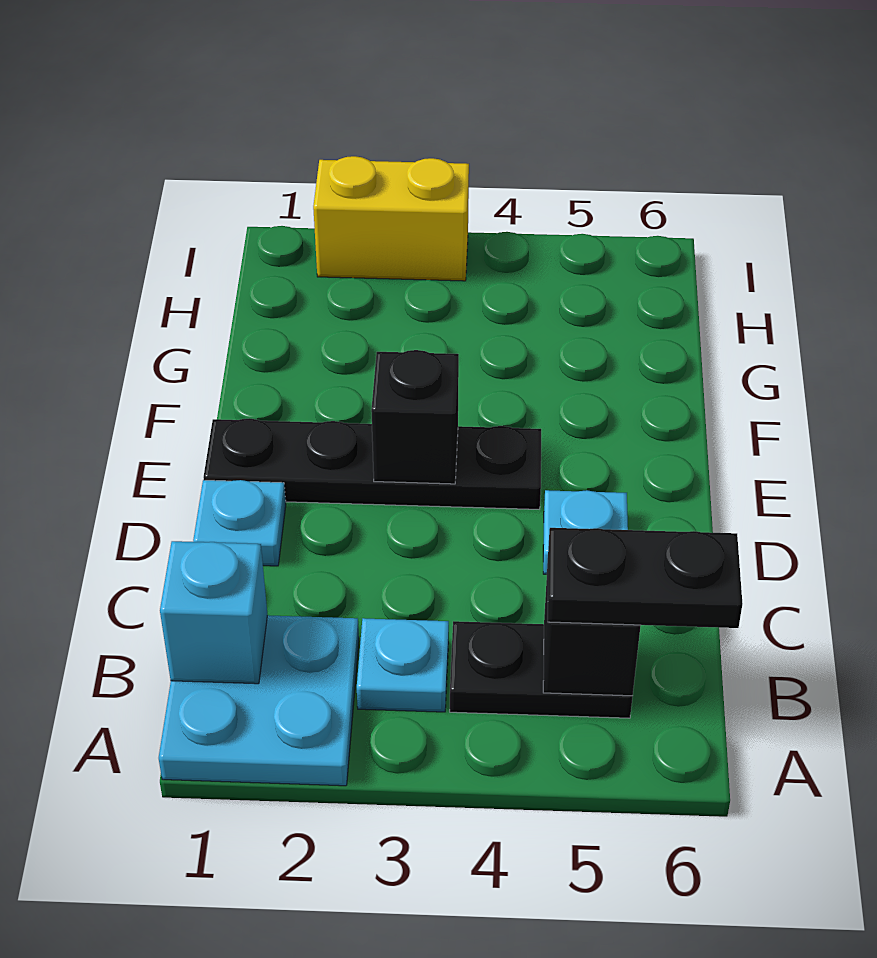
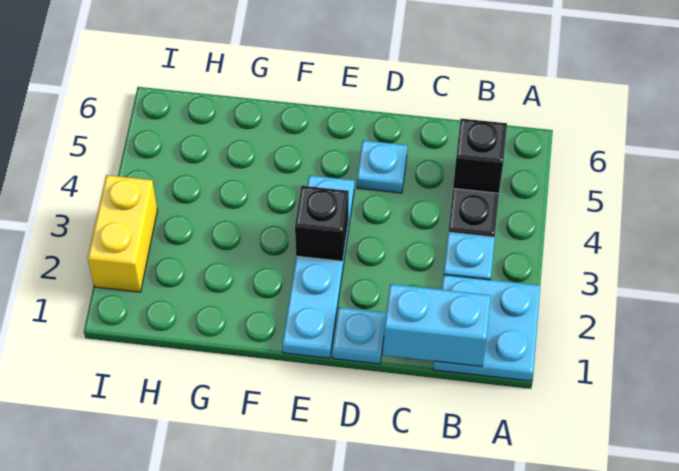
cyan 1x1 brick [160,541,268,684] -> cyan 1x2 brick [383,284,491,366]
black 1x2 plate [548,528,743,628] -> none
black 1x4 plate [203,418,541,509] -> cyan 1x4 plate [282,175,354,358]

